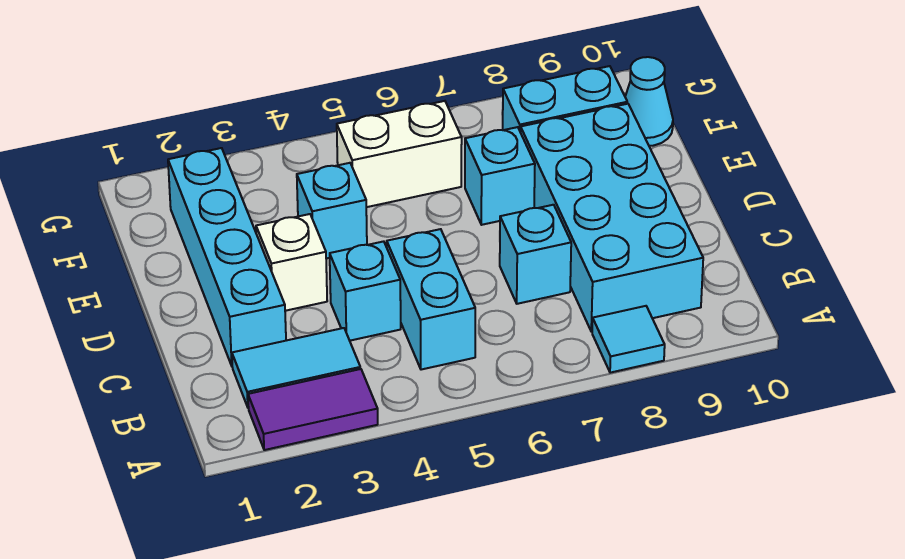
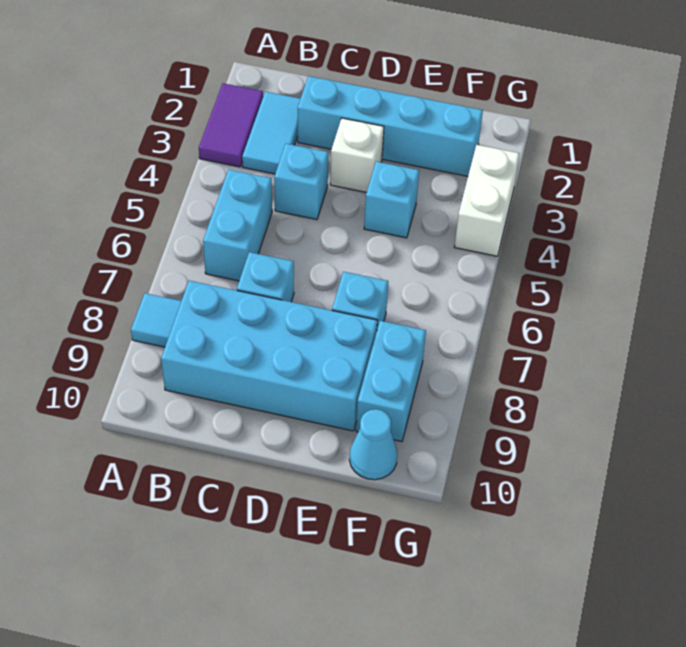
cyan 1x2 brick [387,229,475,370] -> cyan 1x2 brick turned to [203,170,272,281]
white 1x2 brick [337,101,462,207] -> white 1x2 brick moved to [454,145,520,256]

